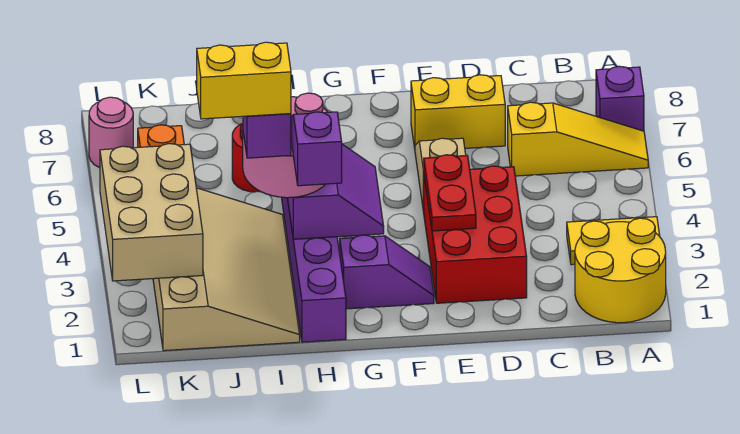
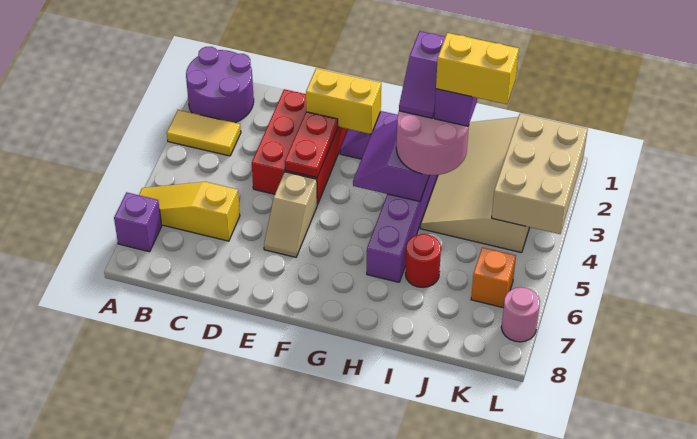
yellow 2x2 round brick [575,218,666,323] -> purple 2x2 round brick [186,47,254,123]
yellow 1x2 brick [411,75,505,148] -> yellow 1x2 brick moved to [306,68,381,134]

